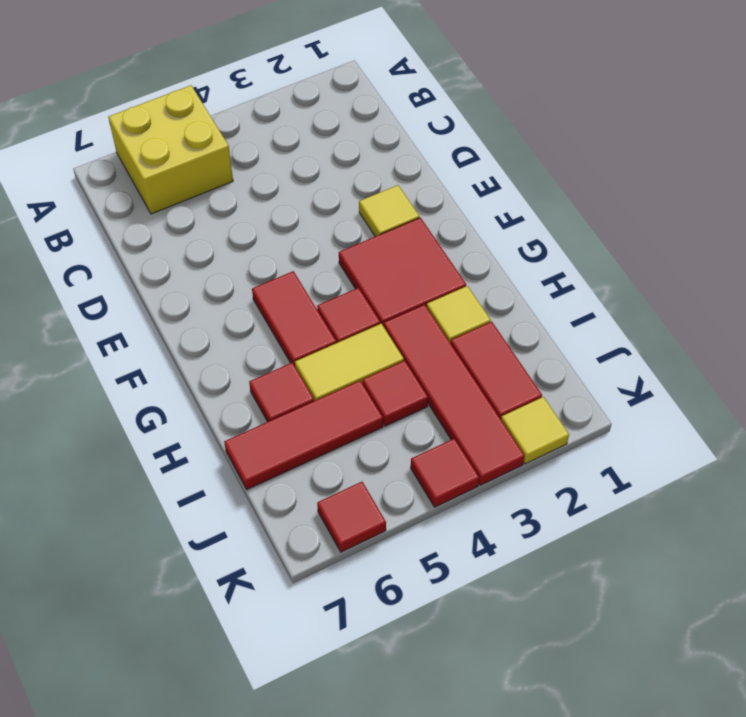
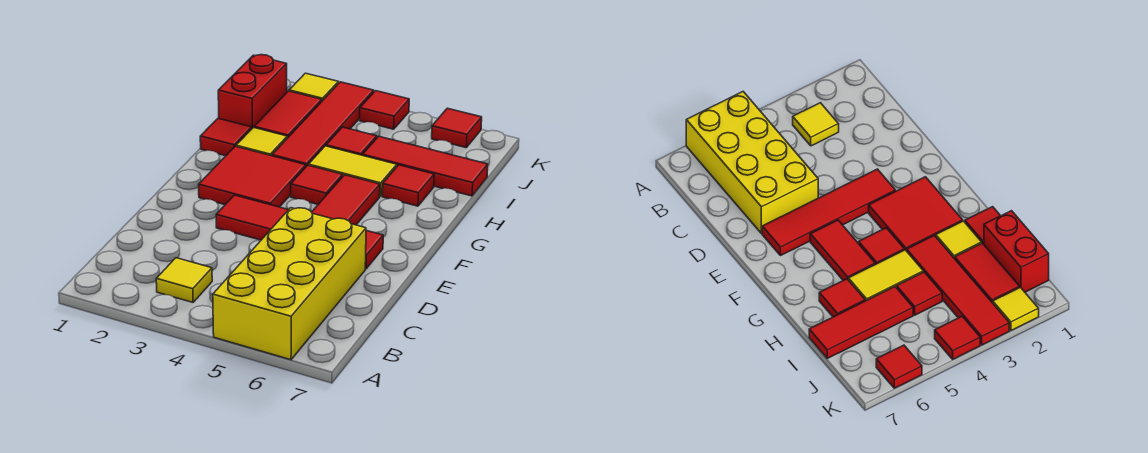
yellow 2x2 brick [109,85,233,214] -> yellow 2x4 brick [213,208,366,360]
yellow 1x1 tile [359,185,419,236] -> yellow 1x1 tile moved to [156,258,212,302]
none -> red 1x4 tile [216,195,383,269]
none -> red 1x1 tile [200,118,252,156]
none -> red 1x2 brick [218,55,287,128]

